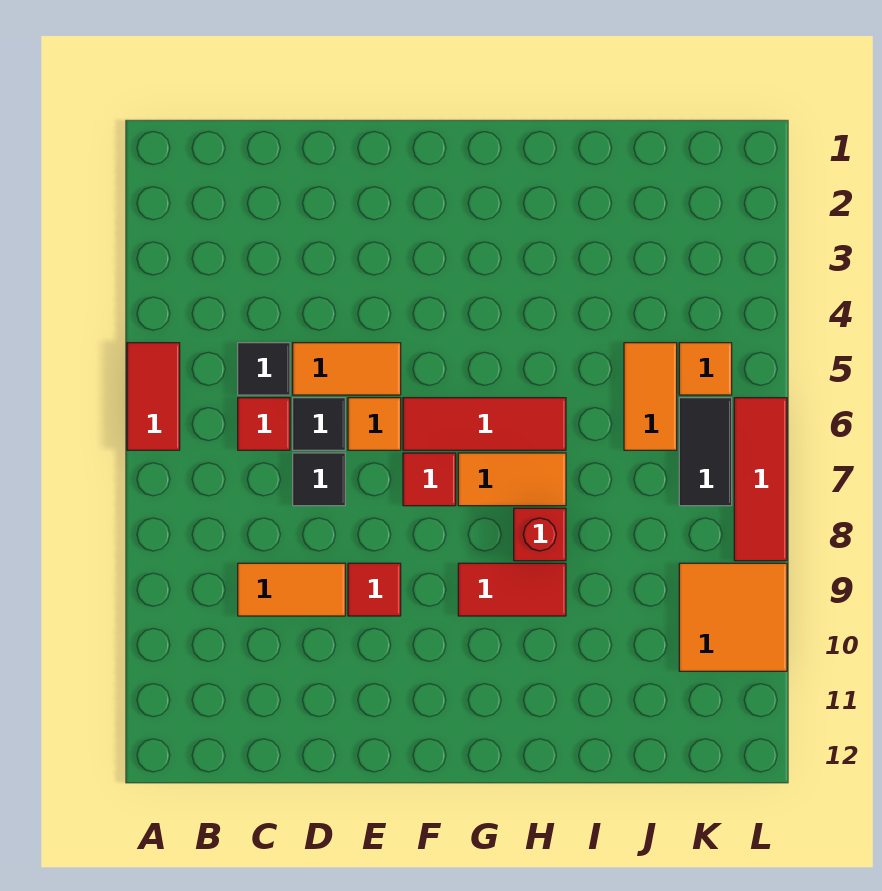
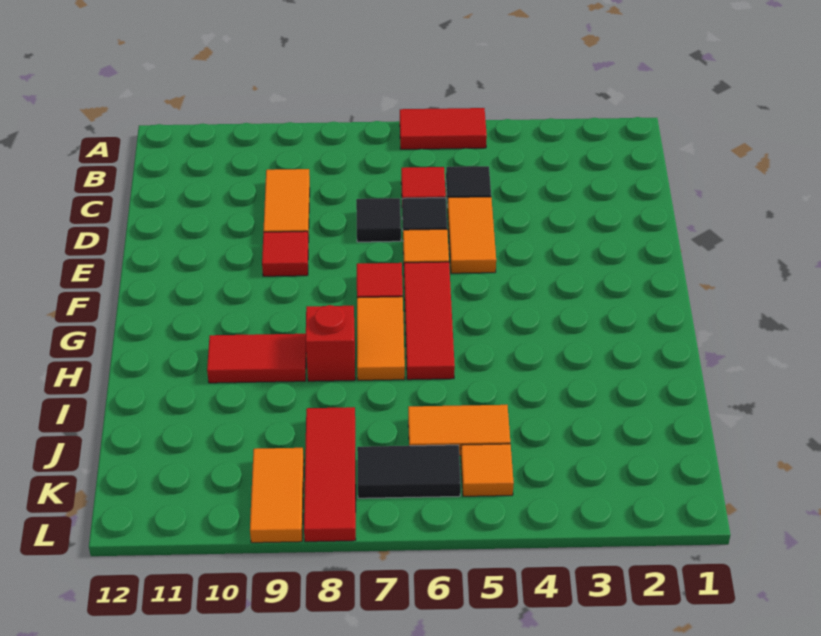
red 1x2 tile [458,563,566,616] -> red 1x2 tile turned to [207,334,306,383]
orange 2x2 tile [679,563,787,671] -> orange 1x2 tile [250,448,304,543]
red 1x3 tile [734,398,787,561] -> red 1x3 tile turned to [304,407,356,542]

